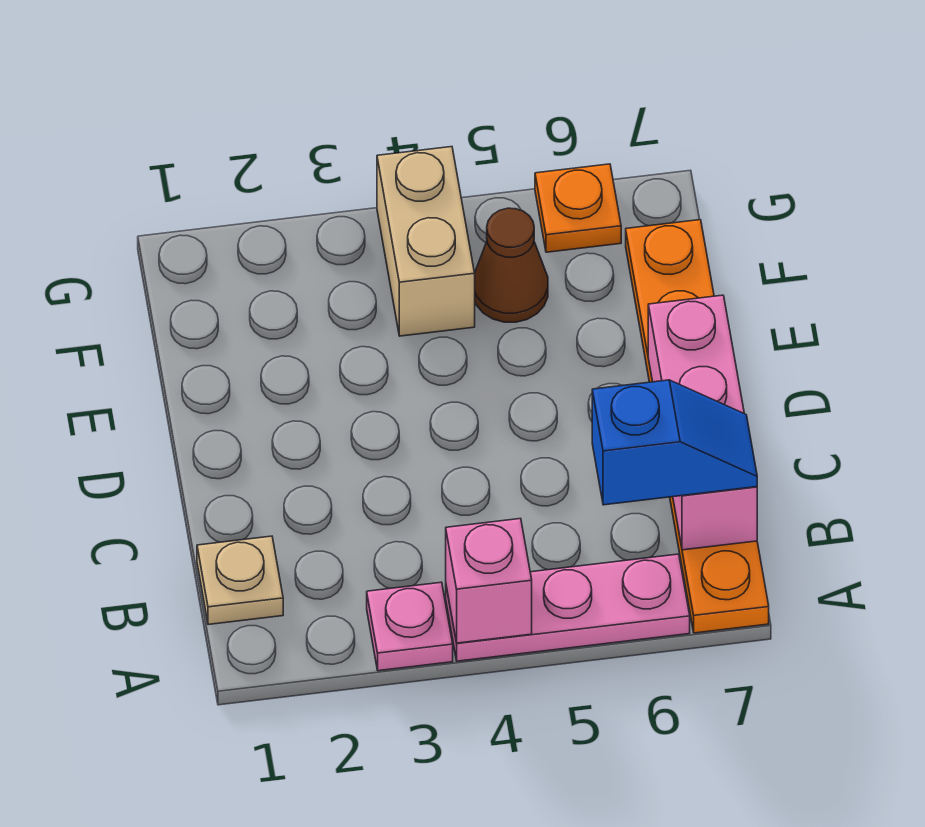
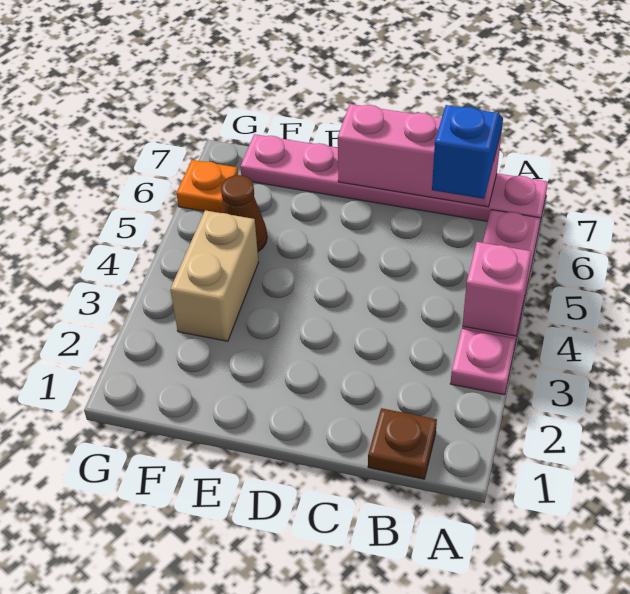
orange 1x6 plate [626,220,769,633] -> pink 1x6 plate [240,134,548,222]
tan 1x1 plate [197,536,283,625] -> brown 1x1 plate [368,408,437,479]
tan 1x2 brick [377,147,475,336] -> tan 1x2 brick turned to [170,210,259,341]

